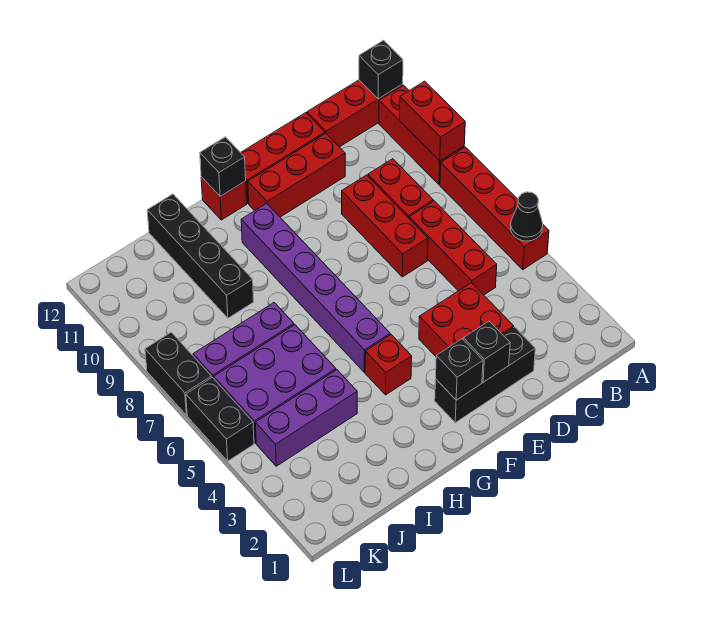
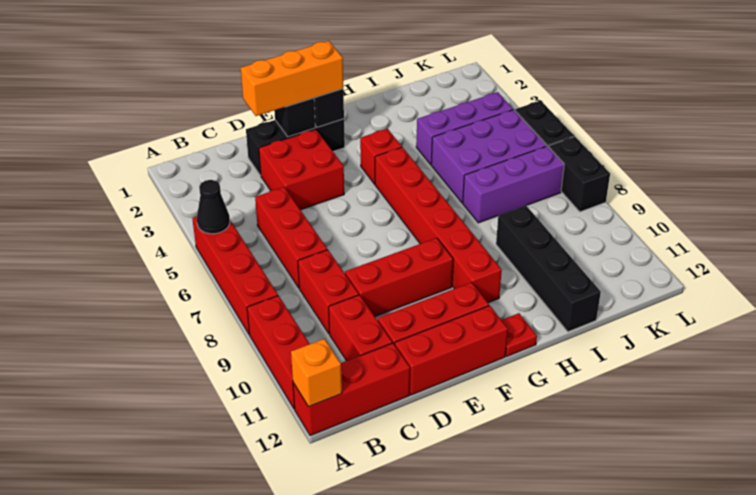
red 1x2 brick [400,81,465,161] -> red 1x2 brick moved to [329,295,392,361]
black 1x1 brick [359,40,403,99] -> orange 1x1 brick [291,339,342,407]
none -> orange 1x3 brick [241,41,343,116]
red 1x3 brick [342,175,428,277] -> red 1x3 brick turned to [345,238,453,317]
purple 1x6 brick [241,203,390,372] -> red 1x6 brick [375,147,502,303]
red 1x1 brick [201,177,247,220] -> red 1x1 plate [502,313,537,356]
black 1x1 brick [200,137,246,196] -> none

